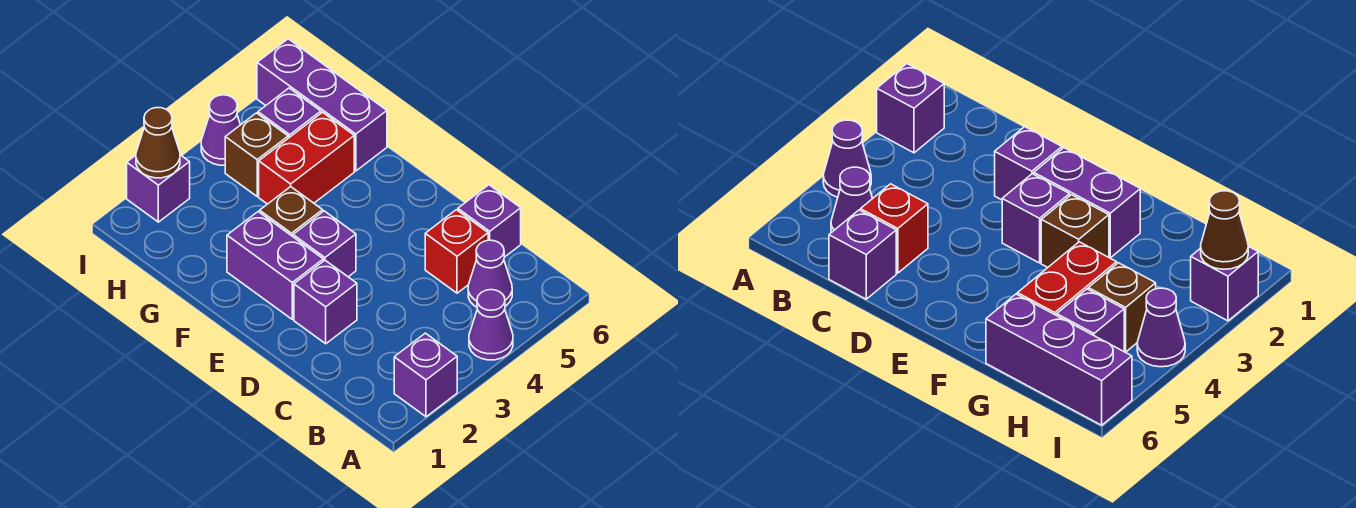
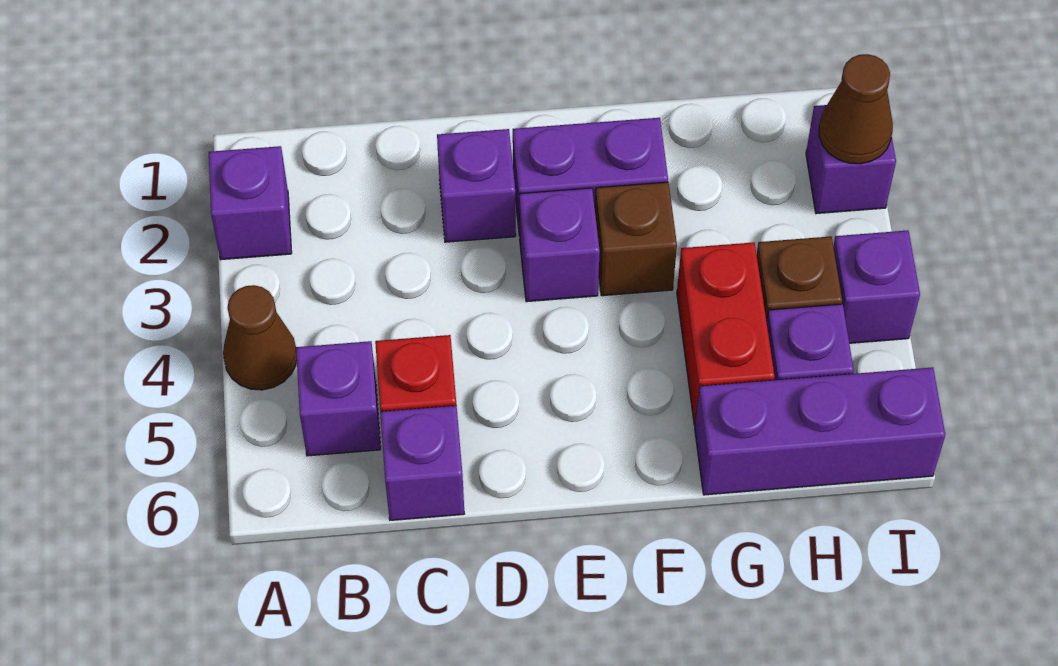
purple 1x1 cone [469,290,513,360] -> brown 1x1 cone [223,285,297,390]
purple 1x1 cone [468,240,512,307] -> purple 1x1 brick [296,341,381,456]
purple 1x1 cone [201,95,240,165] -> purple 1x1 brick [833,230,920,343]

